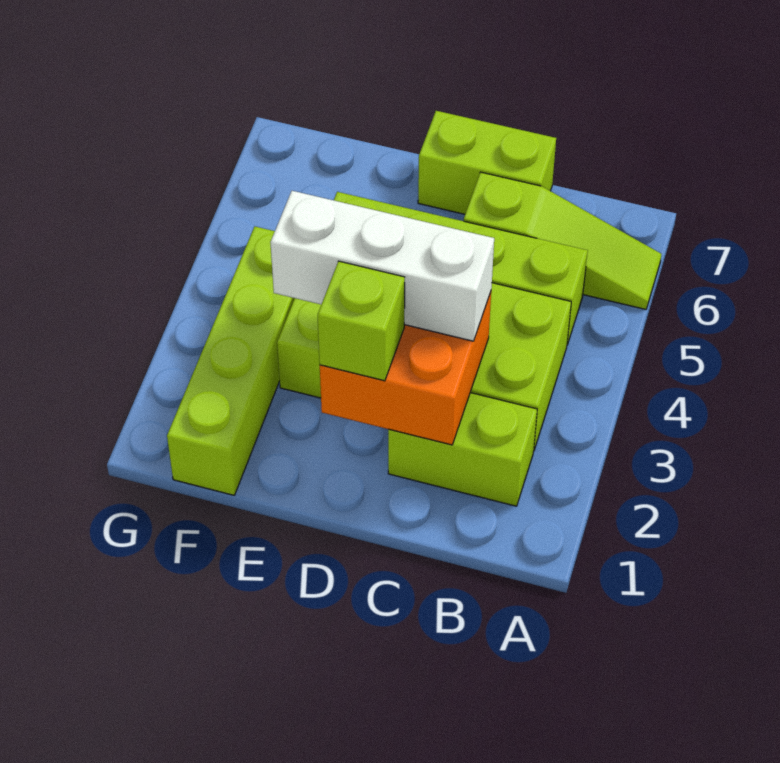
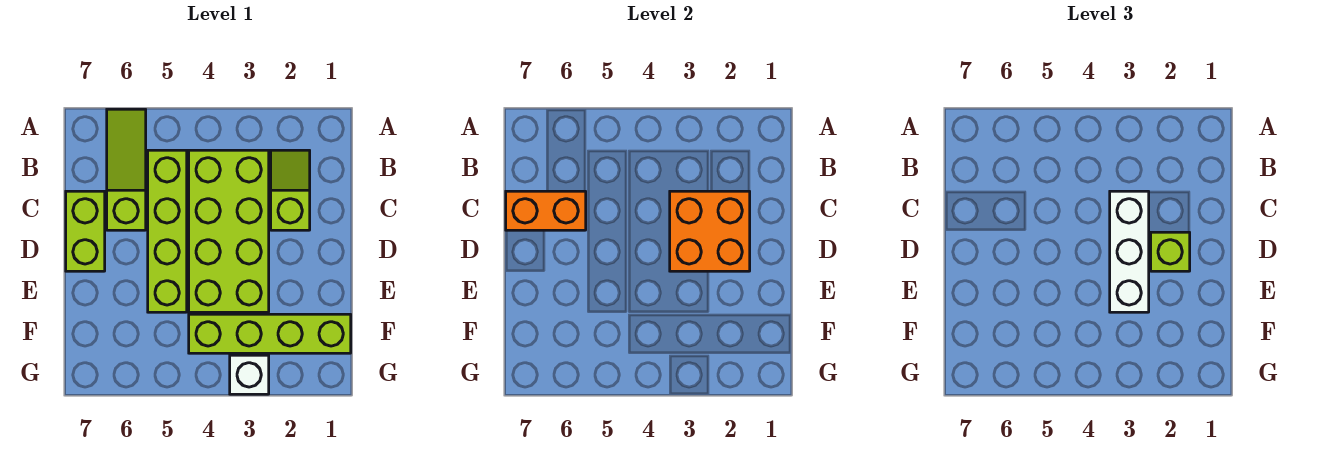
lime 1x2 brick [388,393,537,506] -> lime 1x2 slope [271,150,310,230]
none -> orange 1x2 brick [506,191,586,230]
none -> white 1x1 brick [230,355,269,394]

